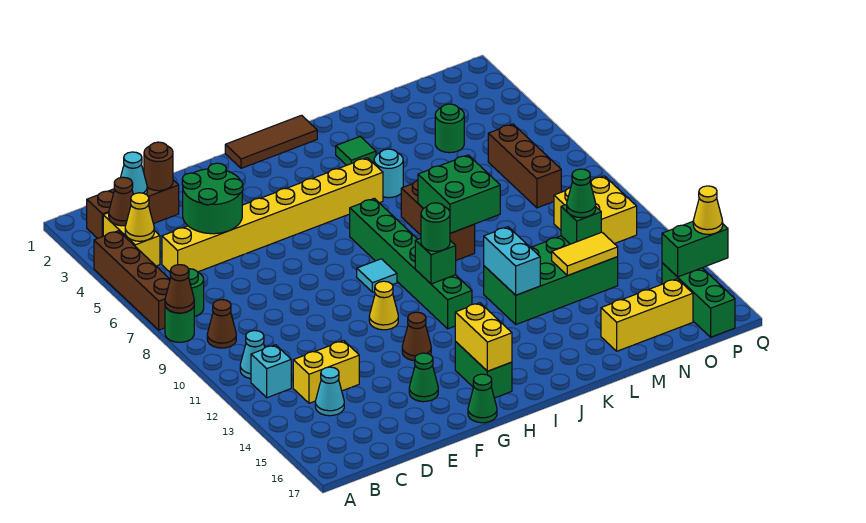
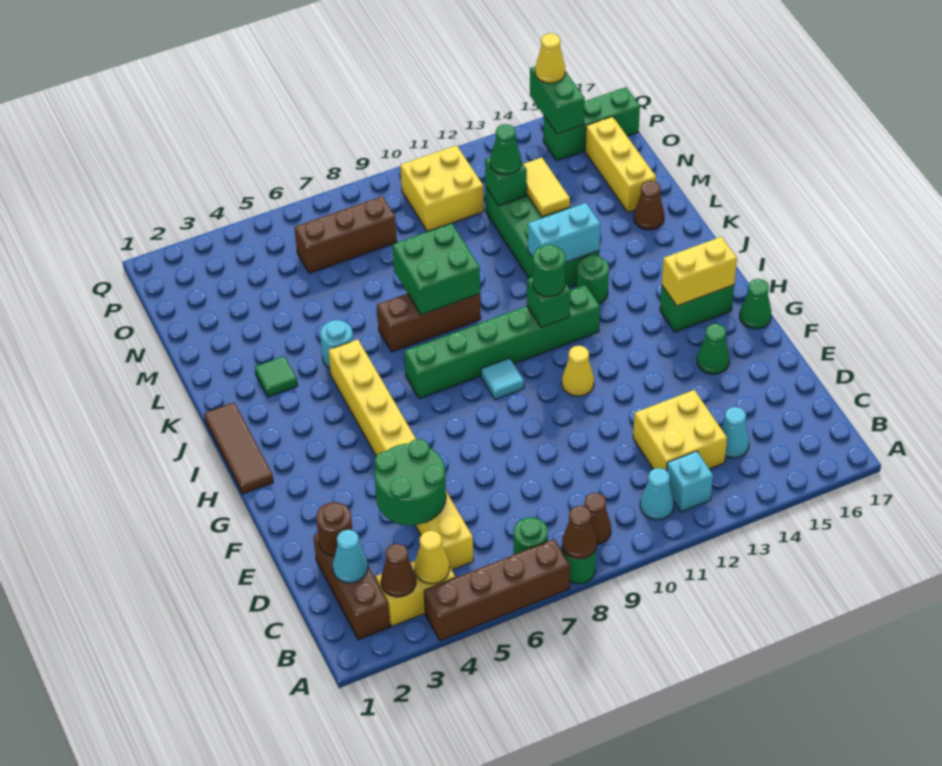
yellow 1x2 brick [293,341,359,403] -> yellow 2x2 brick [633,390,727,471]
brown 1x1 cone [402,312,431,361] -> brown 1x1 cone moved to [634,181,664,230]
green 1x1 round brick [435,104,464,153] -> green 1x1 round brick moved to [577,255,609,304]

